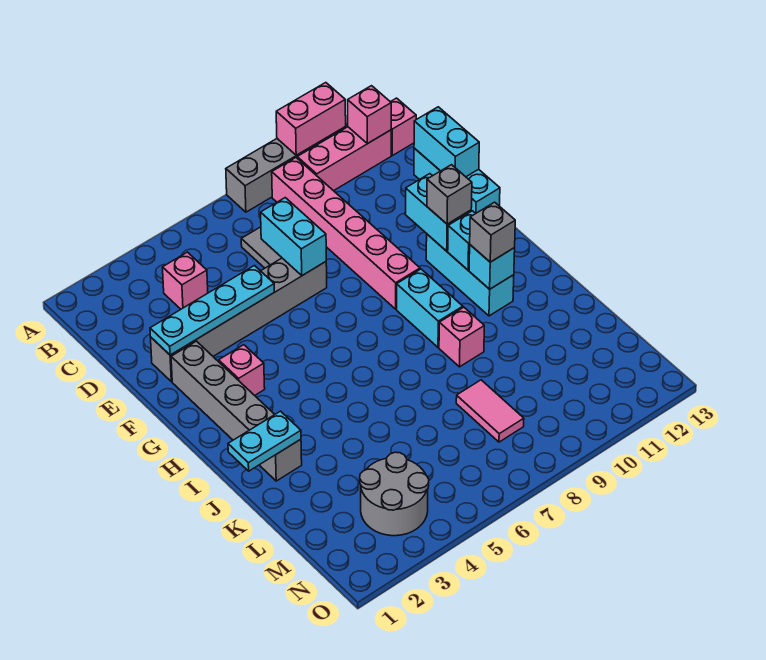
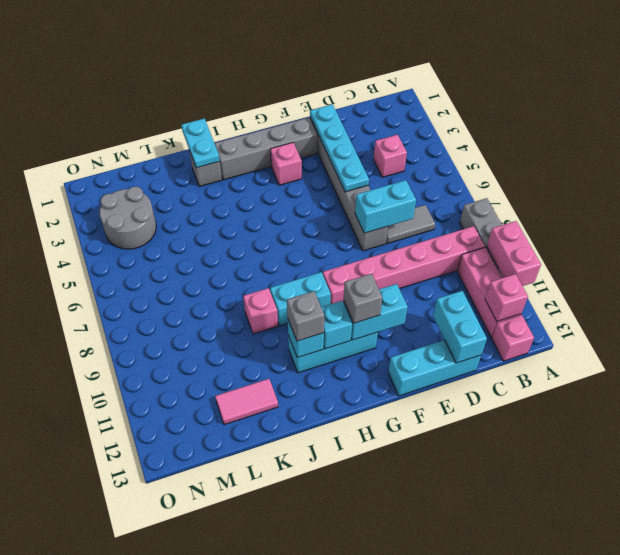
cyan 1x2 brick [414,107,479,177] -> cyan 1x2 brick turned to [433,291,487,363]
pink 1x2 tile [456,380,524,442] -> pink 1x2 tile moved to [215,379,278,425]

